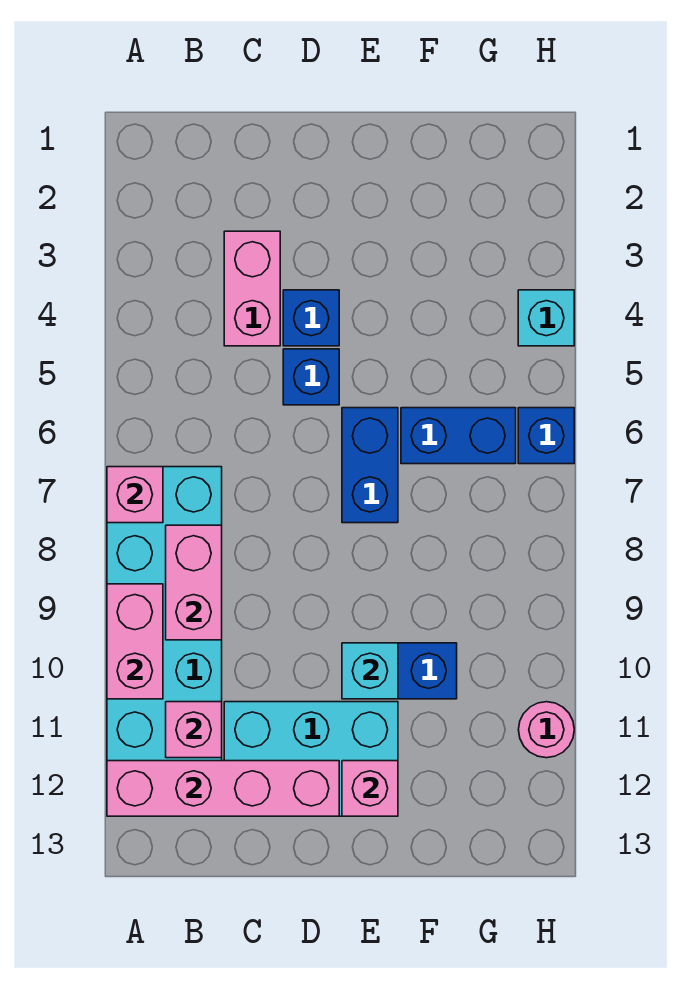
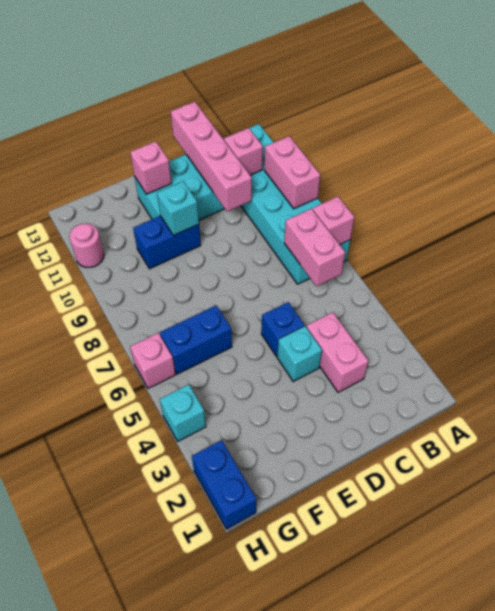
pink 1x4 brick [107,761,339,816] -> pink 1x4 brick turned to [171,102,252,211]
pink 1x2 brick [166,525,222,640] -> pink 1x2 brick moved to [284,209,345,286]
blue 1x1 brick [283,290,339,346] -> cyan 1x1 brick [277,326,322,382]
blue 1x2 brick [342,408,398,523] -> blue 1x2 brick moved to [192,440,256,529]
blue 1x1 brick [518,408,574,464] -> pink 1x1 brick [130,333,176,388]

